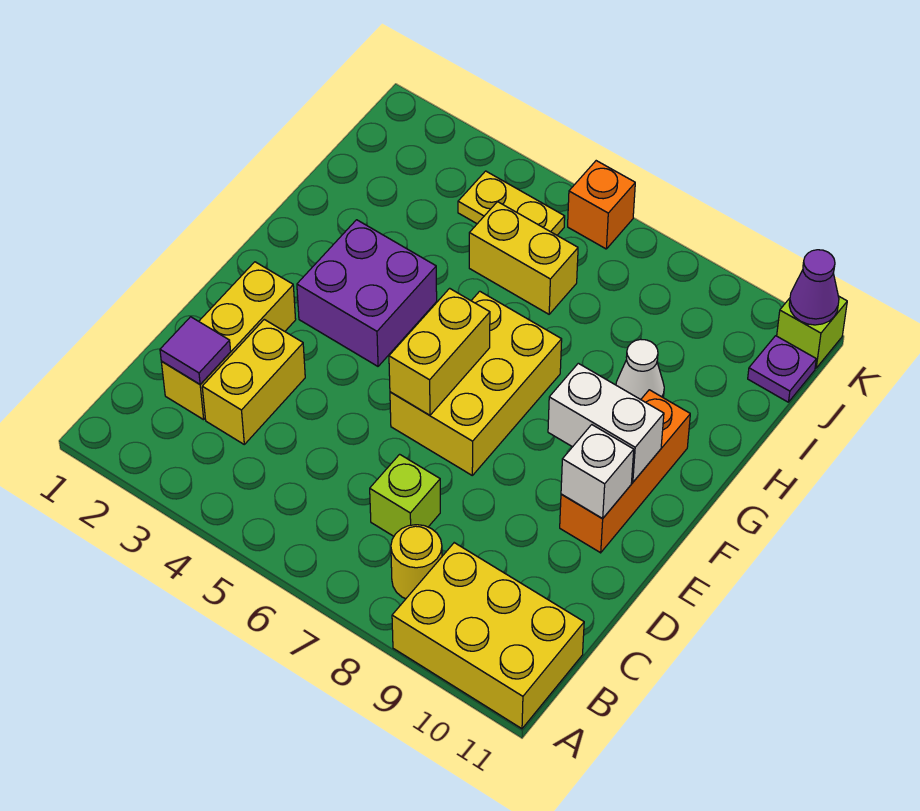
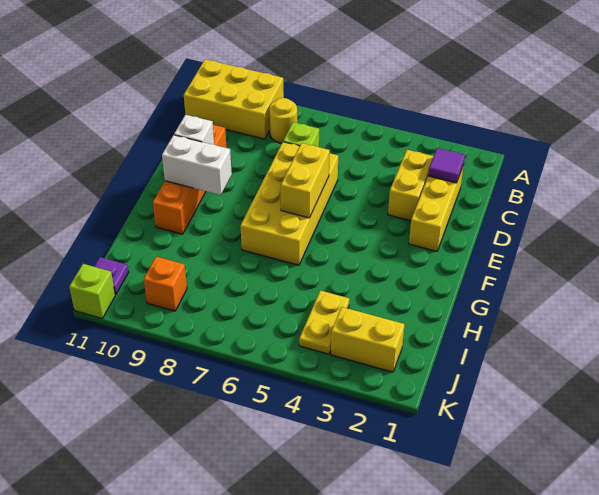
yellow 2x3 brick [390,291,562,475] -> yellow 2x4 brick [240,142,338,265]
orange 1x3 brick [560,390,690,553] -> orange 1x4 brick [153,125,227,234]
purple 2x2 brick [297,220,437,366] -> none
white 1x1 cone [616,339,664,400] -> none
yellow 1x2 brick [469,202,578,314] -> yellow 1x2 brick moved to [331,307,405,372]
yellow 1x2 plate [458,171,565,235] -> yellow 1x2 plate turned to [299,290,349,354]
orange 1x1 brick [568,161,635,249] -> orange 1x1 brick moved to [144,257,187,311]
purple 1x1 cone [789,250,839,325] -> none

